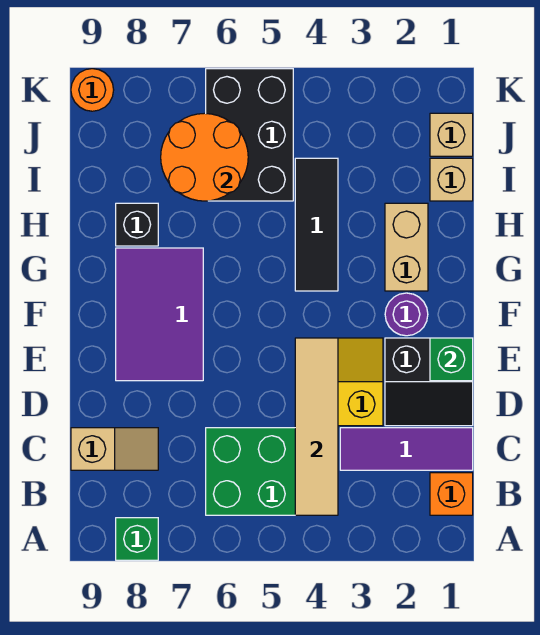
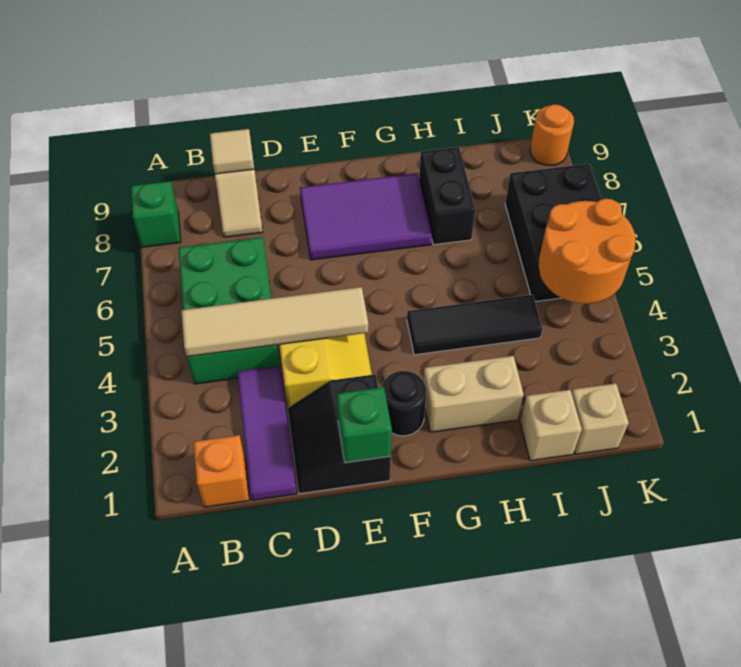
none -> tan 1x1 tile [210,129,254,174]
purple 1x1 round brick [385,293,428,336] -> black 1x1 round brick [382,371,426,436]
black 1x1 brick [116,203,158,246] -> black 1x2 brick [419,147,475,245]
black 2x3 brick [206,69,293,201] -> black 2x3 brick turned to [505,164,602,302]
orange 2x2 round brick [161,113,248,201] -> orange 2x2 round brick moved to [538,199,636,304]

